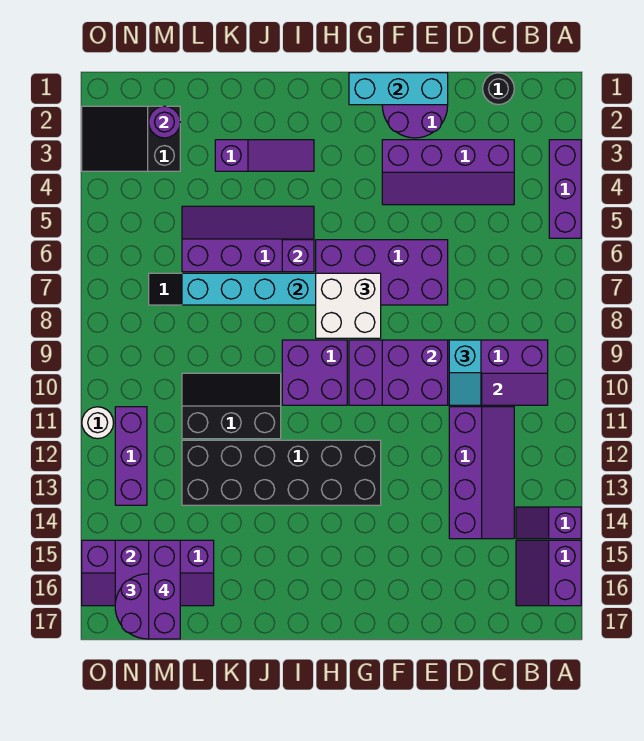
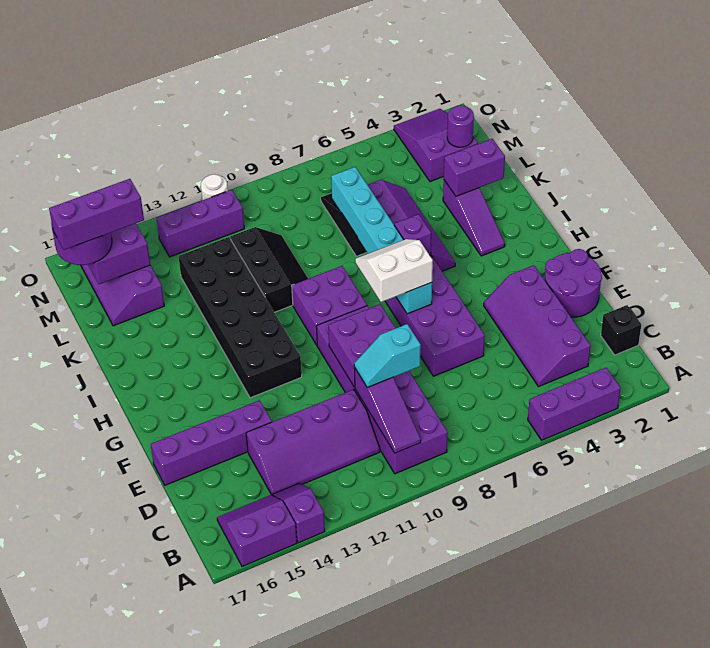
black 1x1 round brick [483,73,514,105] -> black 1x1 brick [601,305,641,355]
cyan 1x3 brick [349,73,448,105] -> none
none -> purple 1x4 brick [151,400,272,485]
white 2x2 brick [316,273,381,338] -> white 2x2 slope [355,239,433,302]
none -> purple 1x2 brick [444,139,505,196]
black 2x3 slope [82,106,180,171] -> purple 2x3 slope [394,109,478,182]

